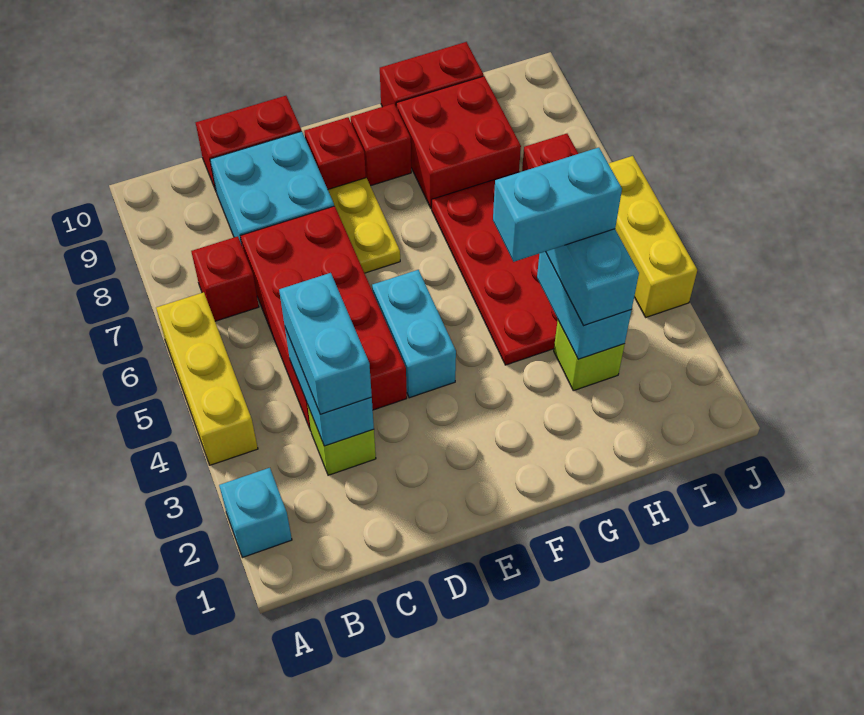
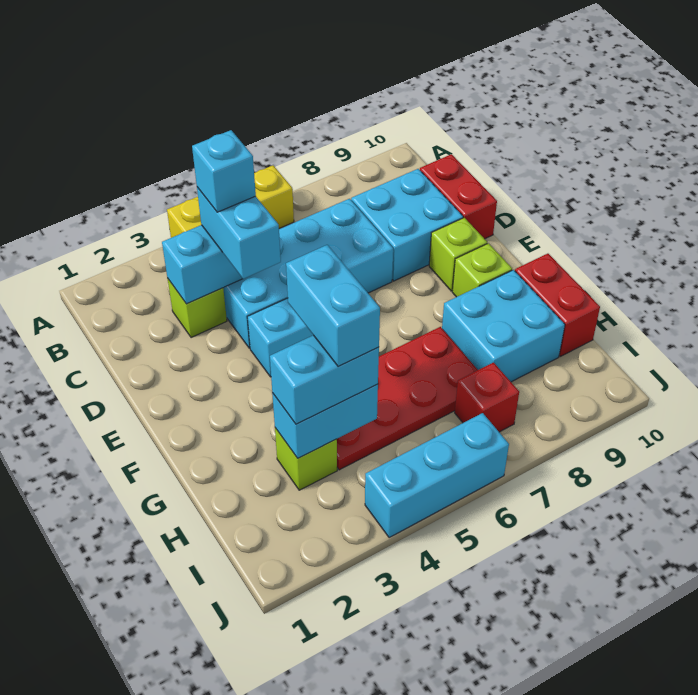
cyan 1x1 brick [219,468,292,558] -> cyan 1x1 brick moved to [192,130,256,212]
red 1x1 brick [191,236,259,321] -> none
cyan 1x2 brick [279,273,372,414] -> cyan 1x2 brick turned to [197,187,281,279]
red 2x4 brick [241,206,407,431] -> cyan 2x4 brick [223,199,393,348]
yellow 1x2 plate [328,178,400,273] -> none
red 1x1 brick [304,117,366,189] -> lime 1x1 brick [429,218,487,291]
red 1x1 brick [351,104,411,186] -> lime 1x1 brick [452,243,512,297]
red 2x2 brick [396,76,521,209] -> cyan 2x2 brick [442,270,565,382]
yellow 1x3 brick [608,156,697,317] -> cyan 1x3 brick [365,413,509,538]

